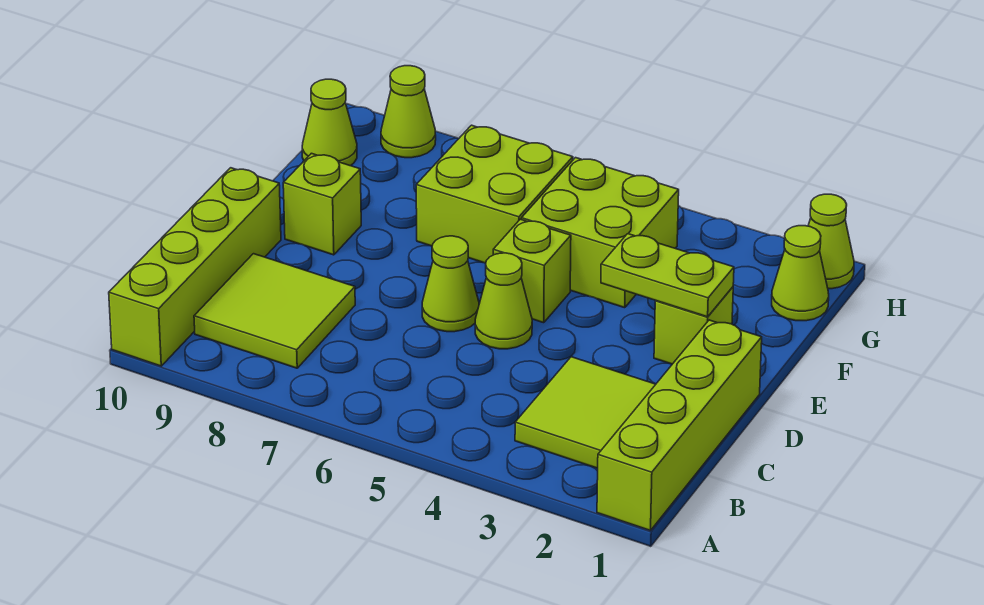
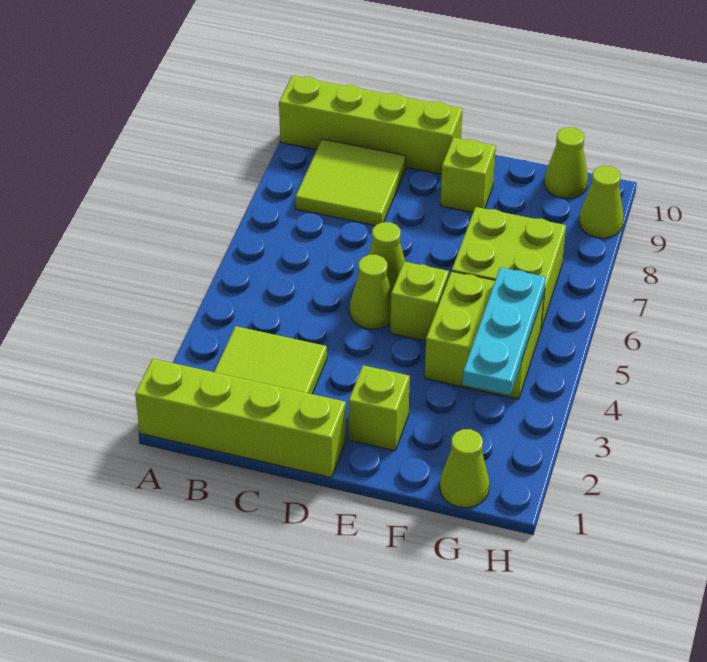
lime 1x2 plate [601,234,734,317] -> none
none -> cyan 1x3 plate [463,267,546,395]
lime 1x1 cone [808,194,854,289] -> none

